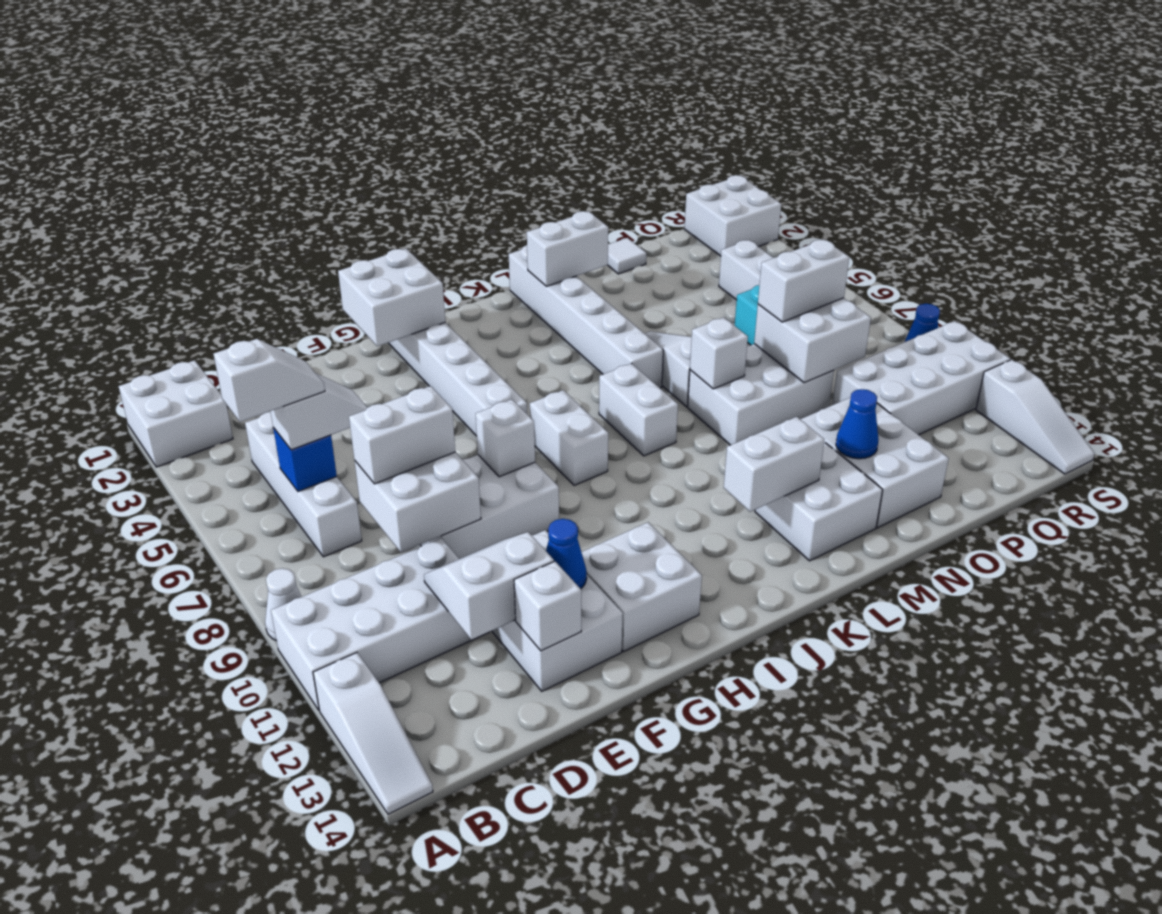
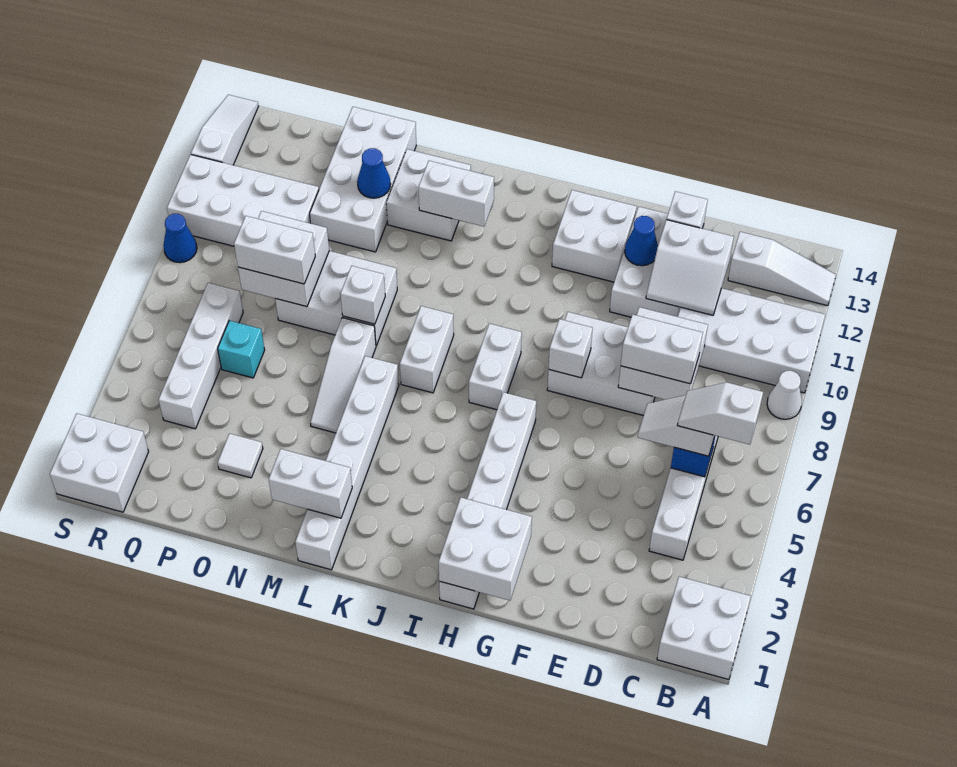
white 1x3 slope [313,653,433,814] -> white 1x3 slope turned to [728,232,836,306]
white 2x3 brick [800,398,949,528] -> white 2x4 brick [310,107,416,252]
white 1x1 tile [608,238,646,274] -> white 1x1 tile moved to [218,433,263,478]

